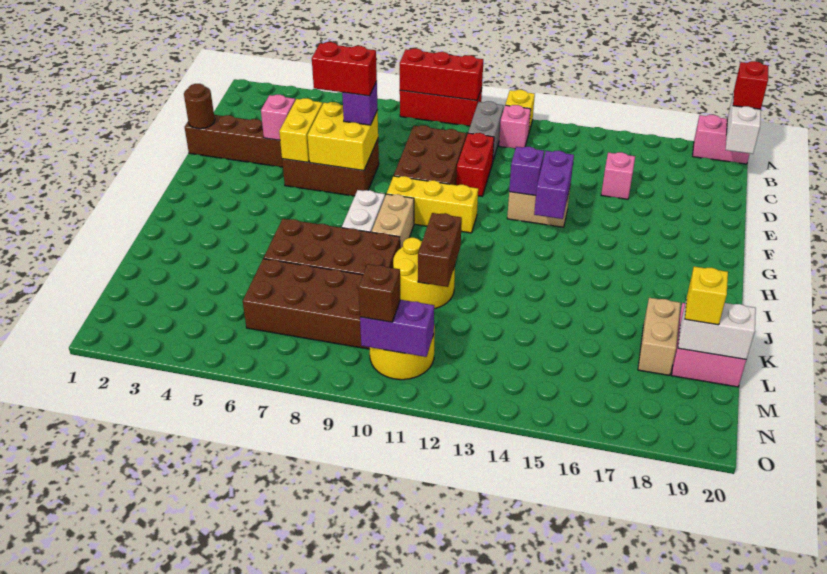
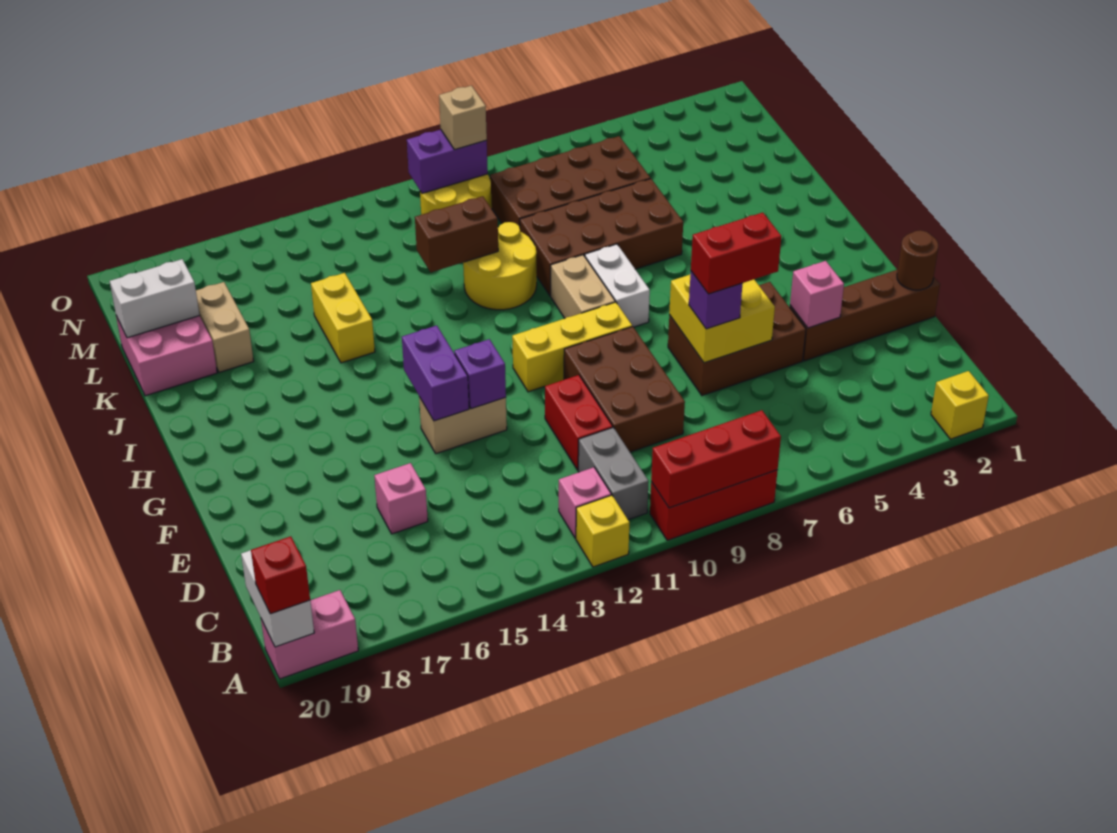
yellow 1x2 brick [279,98,323,162] -> yellow 1x2 brick moved to [311,273,375,363]
brown 1x2 brick [418,213,462,287] -> brown 1x2 brick turned to [415,196,498,272]
yellow 1x1 brick [685,267,728,325] -> yellow 1x1 brick moved to [931,371,989,439]
brown 1x1 brick [359,264,400,322] -> tan 1x1 brick [439,86,487,150]

